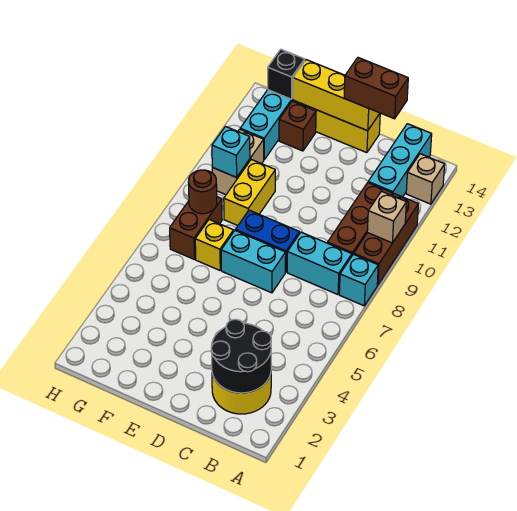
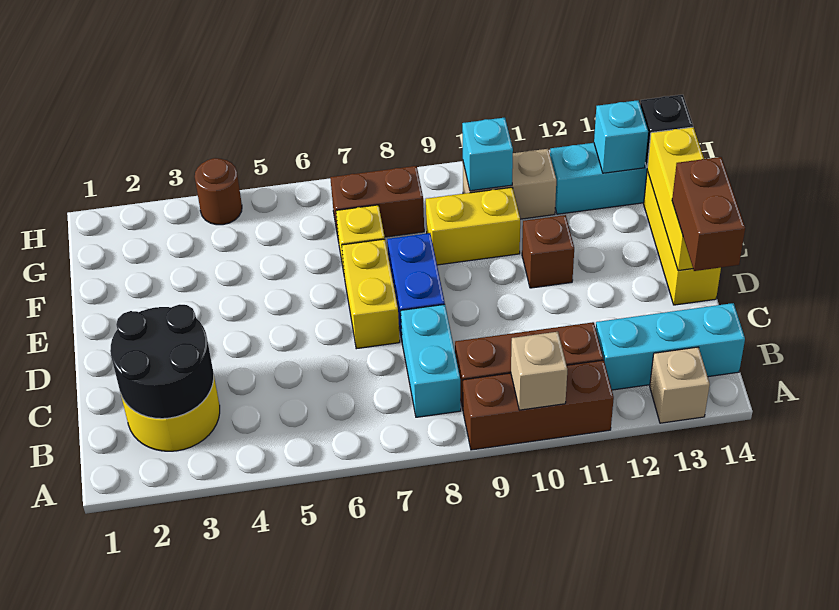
cyan 1x1 brick [339,254,378,306] -> cyan 1x1 brick moved to [594,100,648,173]
cyan 1x2 brick [221,231,286,293] -> yellow 1x2 brick [342,239,400,349]
brown 1x1 brick [279,101,316,151] -> brown 1x1 brick moved to [522,215,574,288]
brown 1x1 round brick [188,170,217,214] -> brown 1x1 round brick moved to [195,158,242,225]

